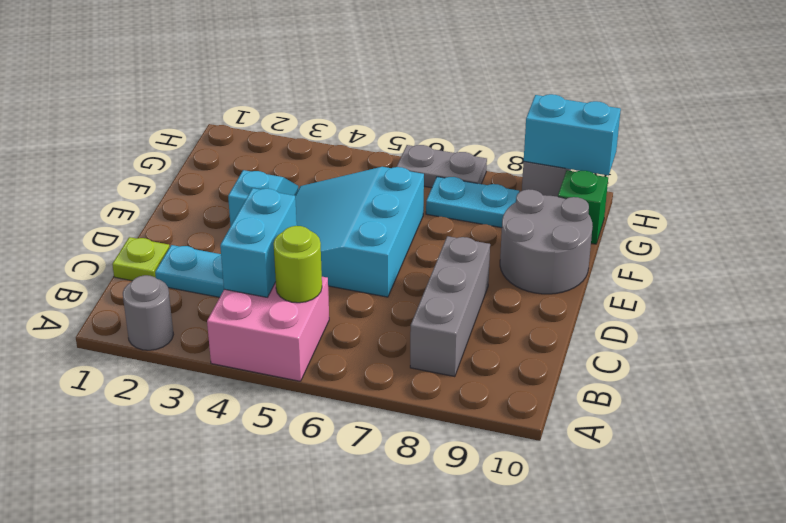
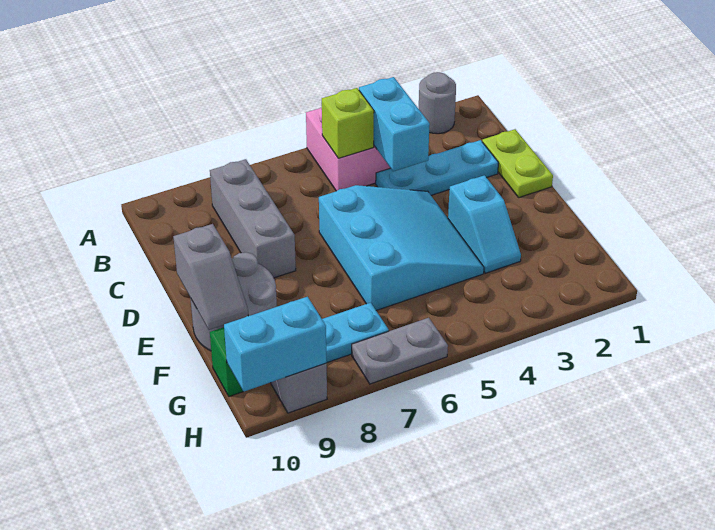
lime 1x1 round brick [274,226,322,303] -> lime 1x1 brick [322,88,374,158]
lime 1x1 plate [112,237,170,281] -> lime 1x2 plate [482,129,553,197]
none -> grey 1x2 slope [173,224,248,330]

